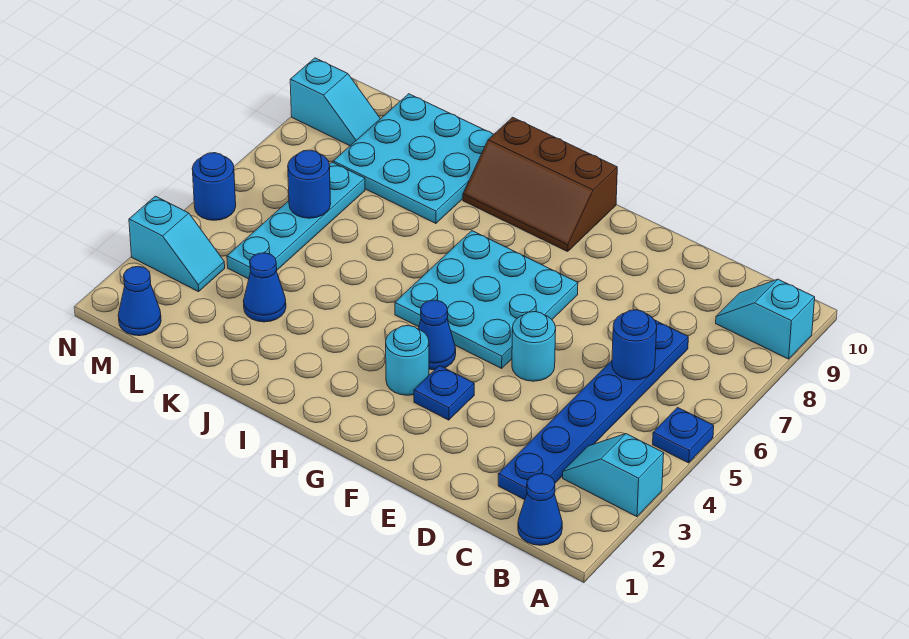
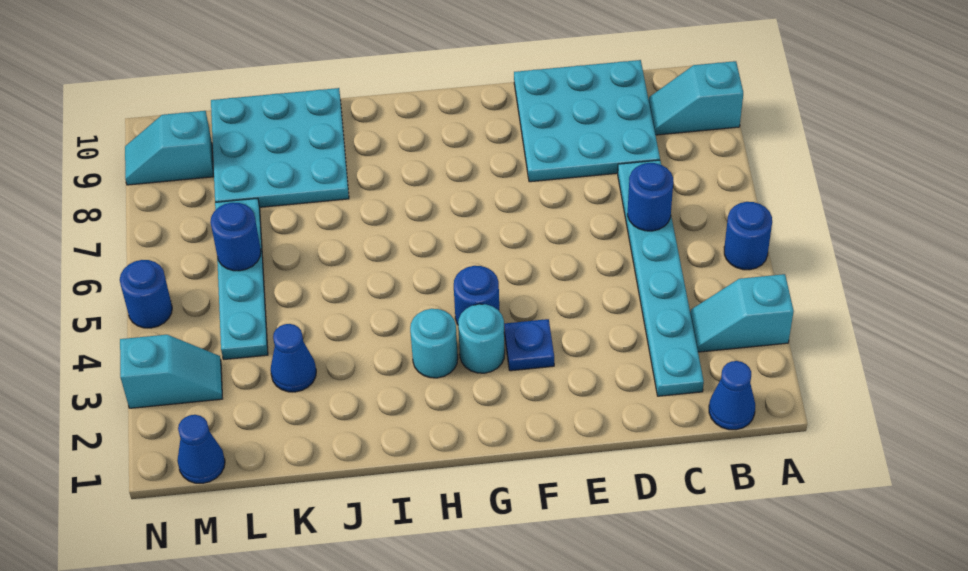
blue 1x1 plate [653,408,714,463] -> blue 1x1 round brick [724,202,772,270]
blue 1x6 plate [498,320,688,500] -> cyan 1x6 plate [618,160,704,396]
cyan 1x1 round brick [512,312,556,381] -> cyan 1x1 round brick moved to [410,309,458,378]
cyan 3x3 plate [395,231,578,368] -> cyan 3x3 plate moved to [514,60,660,182]
blue 1x1 cone [418,300,456,370] -> blue 1x1 round brick [454,266,499,324]
brown 2x3 slope [463,117,617,251] -> none
cyan 1x2 slope [290,58,380,146] -> cyan 1x2 slope turned to [125,111,213,185]

